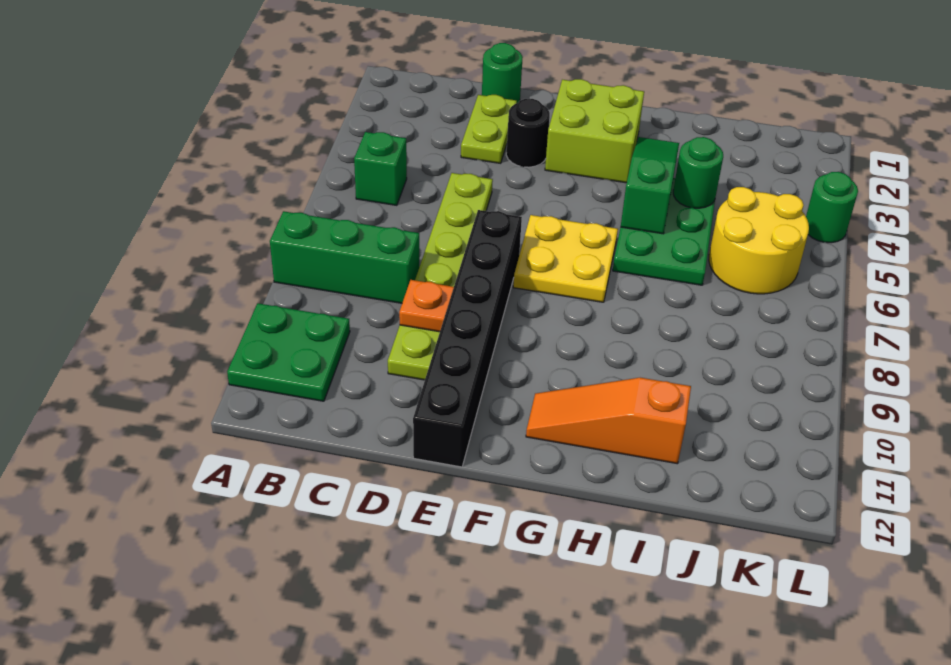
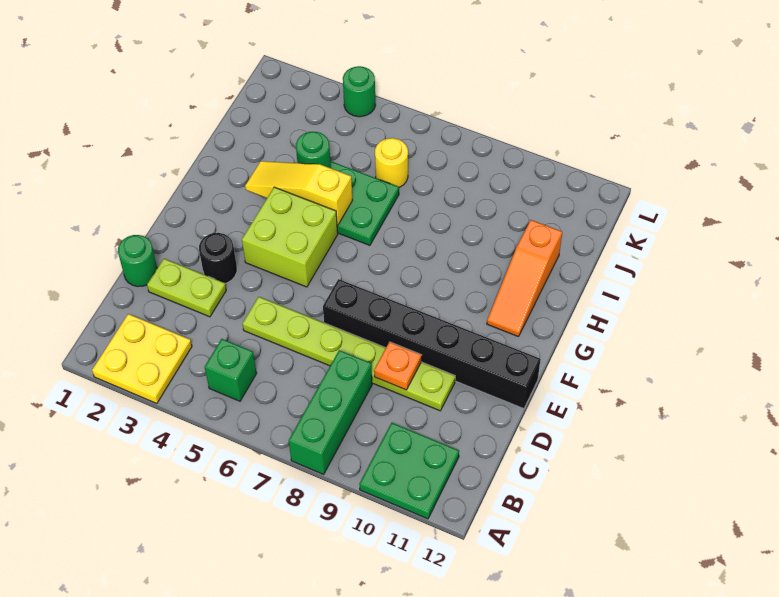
lime 2x2 brick [545,79,644,183] -> lime 2x2 brick moved to [242,187,338,287]
yellow 2x2 plate [513,215,618,302] -> yellow 2x2 plate moved to [92,314,192,404]
green 1x3 slope [621,137,679,234] -> yellow 1x3 slope [245,161,353,225]
yellow 2x2 round brick [709,187,809,294] -> yellow 1x1 round brick [375,138,408,187]

